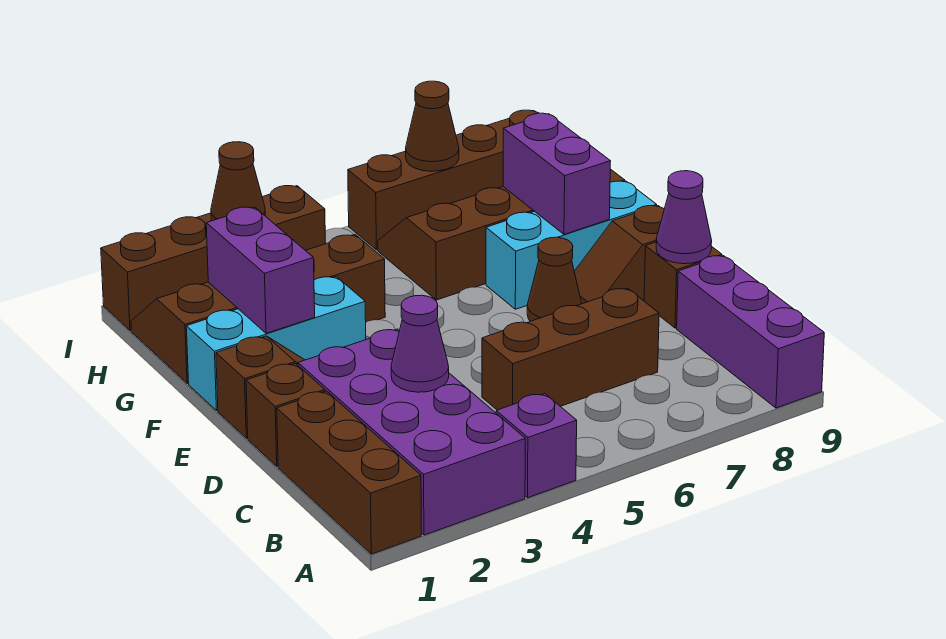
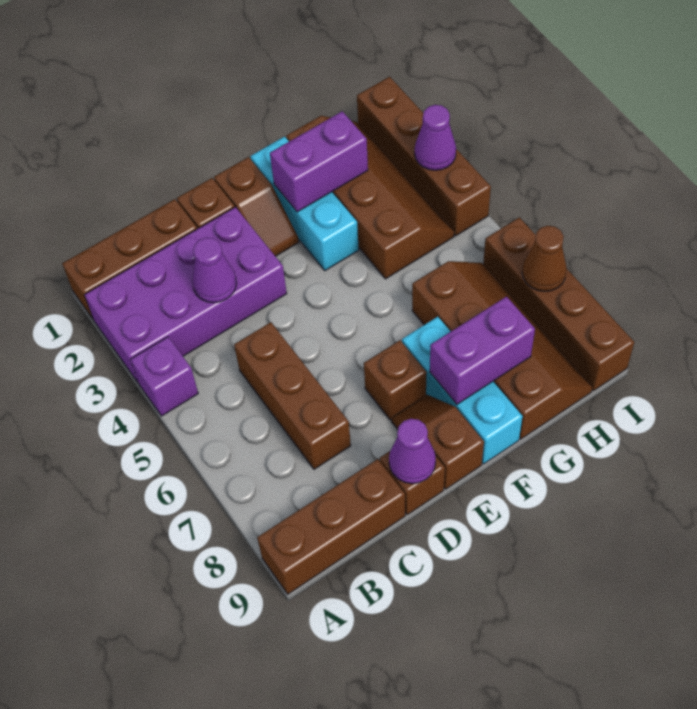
purple 1x3 brick [677,256,824,408] -> brown 1x3 brick [257,459,405,594]
brown 1x1 cone [527,237,582,321] -> brown 1x1 brick [364,340,427,420]
brown 1x1 cone [211,142,265,221] -> purple 1x1 cone [415,105,456,170]

